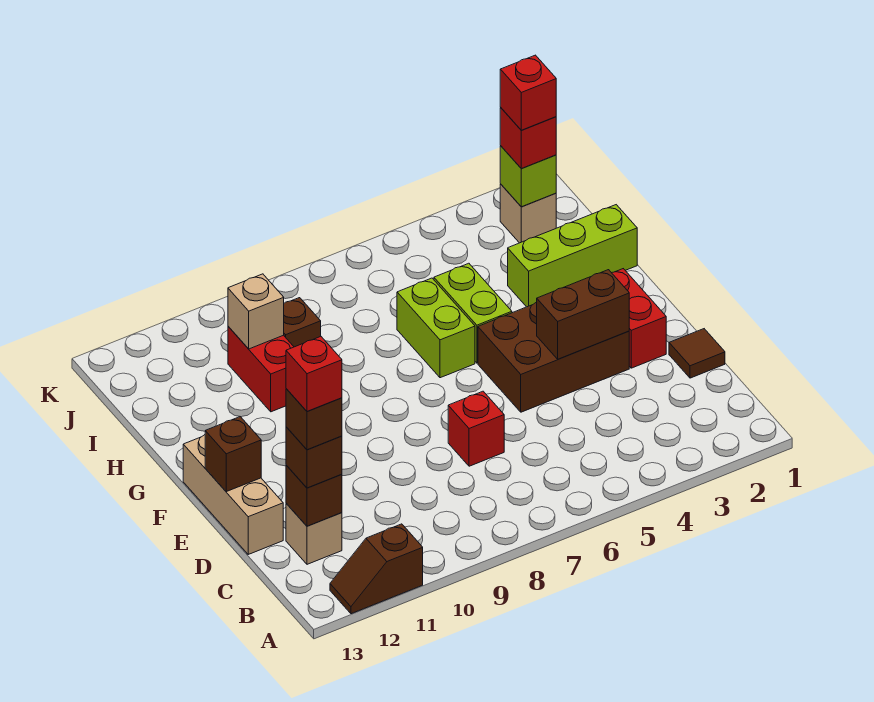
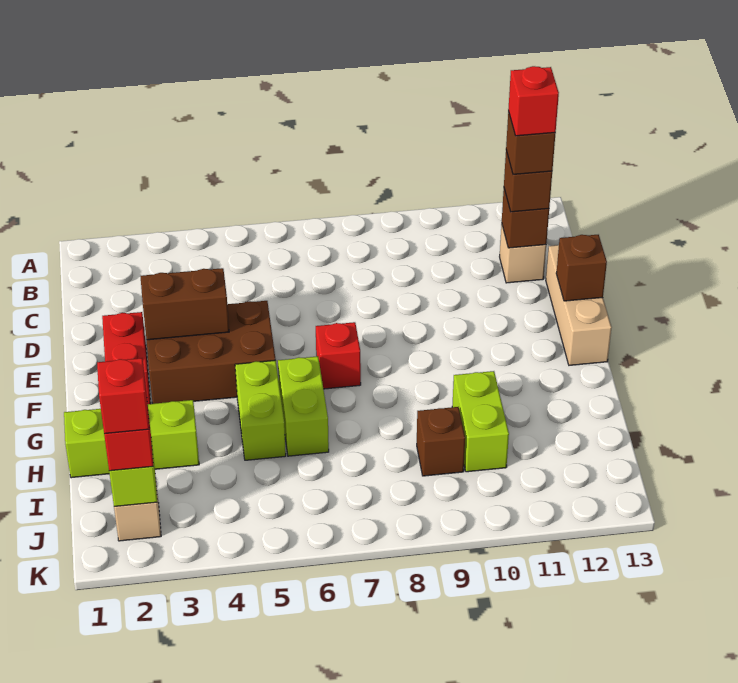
brown 1x2 slope [330,524,423,614] -> none
brown 1x1 tile [669,329,725,378] -> none
red 1x1 brick [448,391,504,466] -> red 1x1 brick moved to [316,322,361,389]
red 1x2 brick [228,326,294,412] -> lime 1x2 brick [452,371,509,472]
tan 1x1 brick [228,274,284,349] -> none

